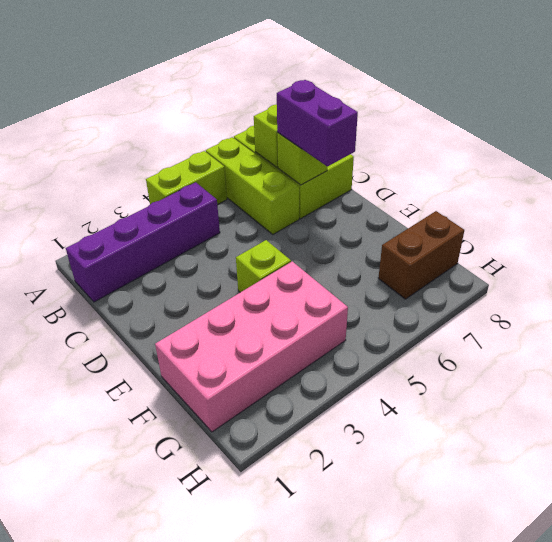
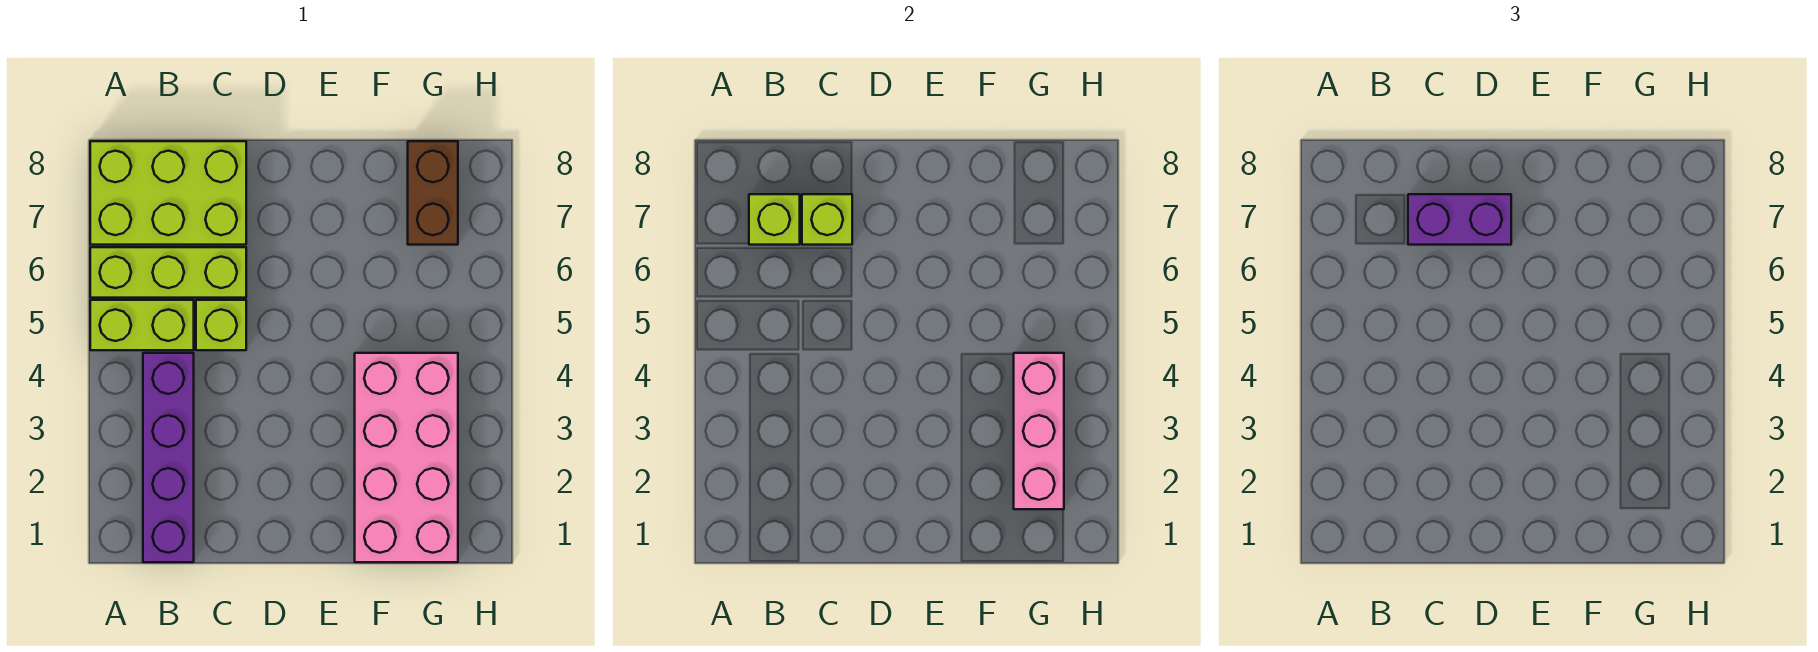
lime 1x2 brick [146,151,227,205] -> lime 1x2 brick turned to [90,300,194,350]
lime 1x1 brick [236,240,291,292] -> lime 1x1 brick moved to [196,300,246,350]
none -> pink 1x3 brick [1014,353,1064,509]

